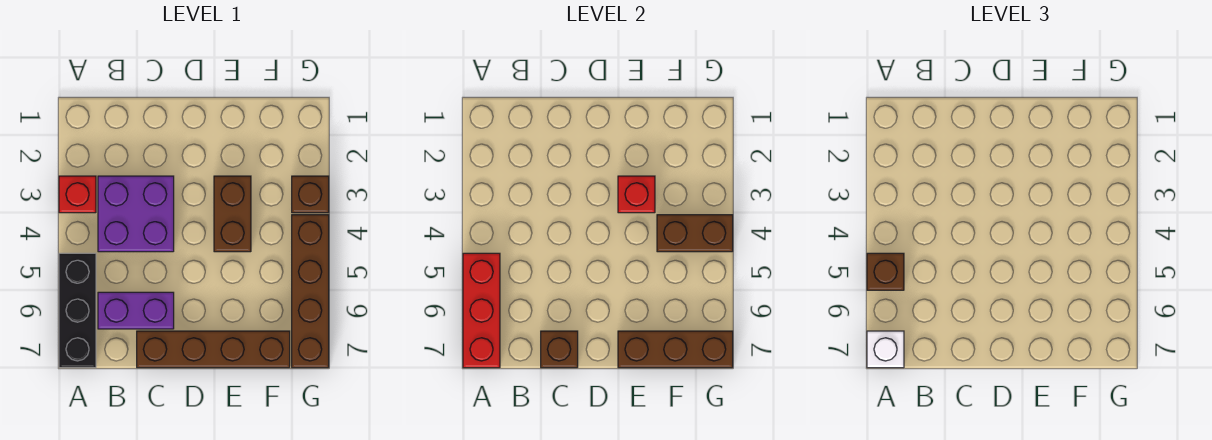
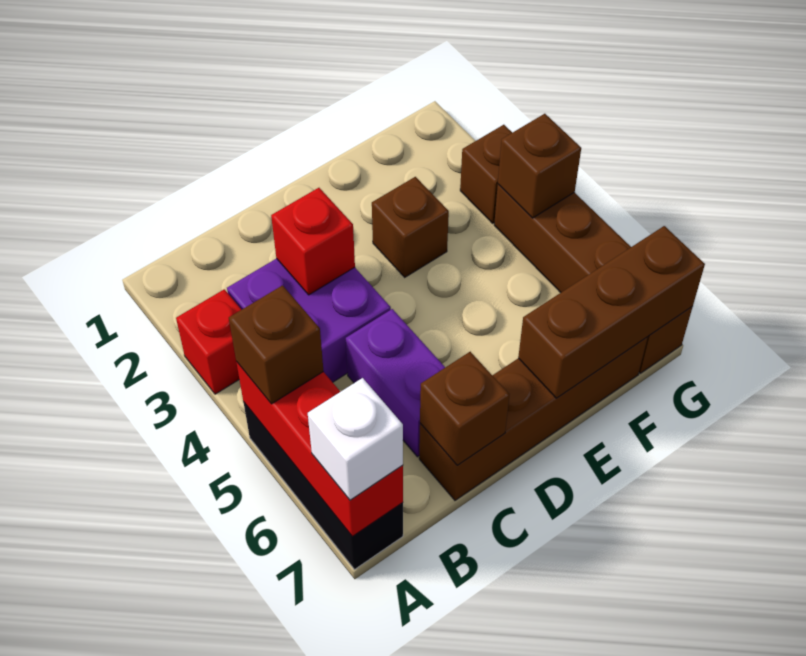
purple 1x2 brick [98,292,174,329] -> purple 1x2 brick turned to [346,309,445,457]
brown 1x2 brick [214,176,251,252] -> brown 1x1 brick [372,177,449,277]
red 1x1 brick [618,176,655,213] -> red 1x1 brick moved to [271,188,355,295]
brown 1x2 brick [657,215,733,252] -> brown 1x1 brick [498,114,581,218]

